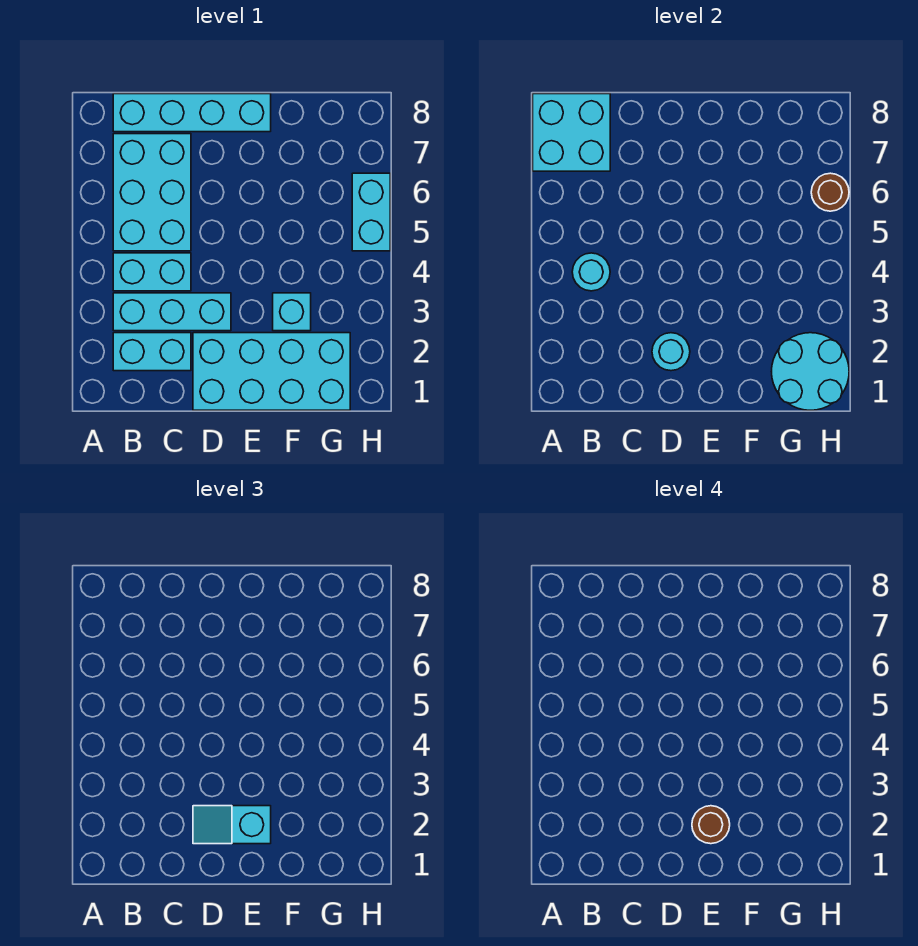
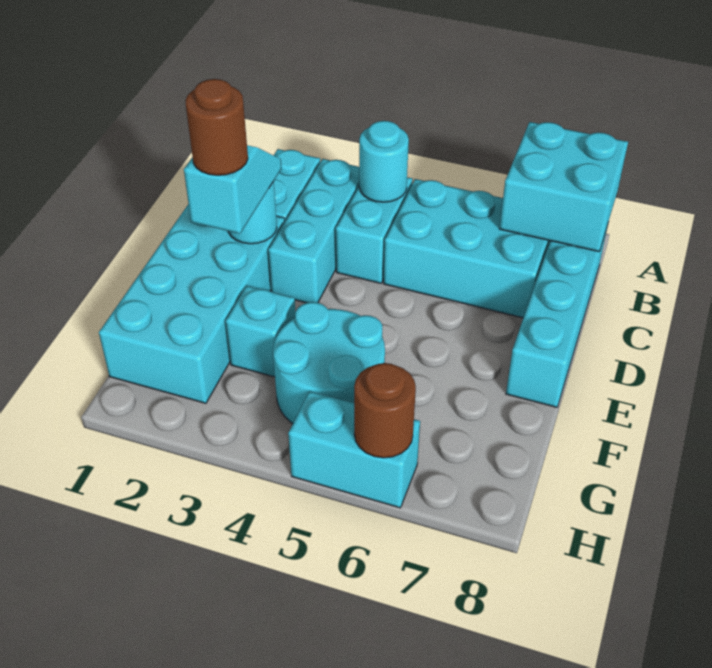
cyan 2x2 round brick [772,333,849,410] -> cyan 2x2 round brick moved to [273,302,385,424]

